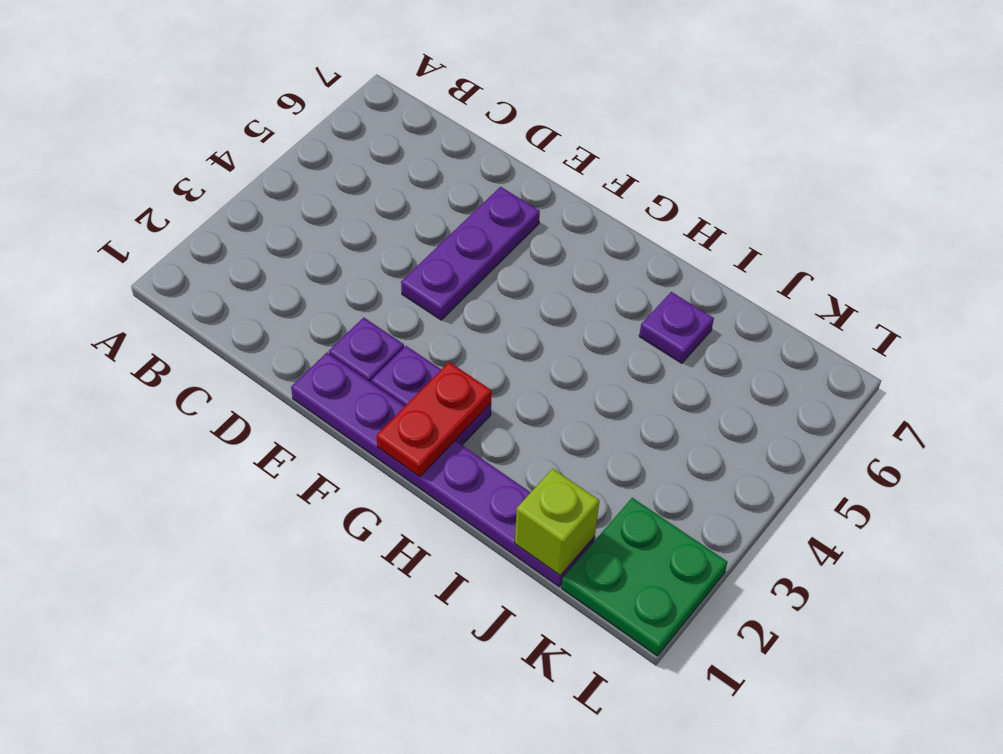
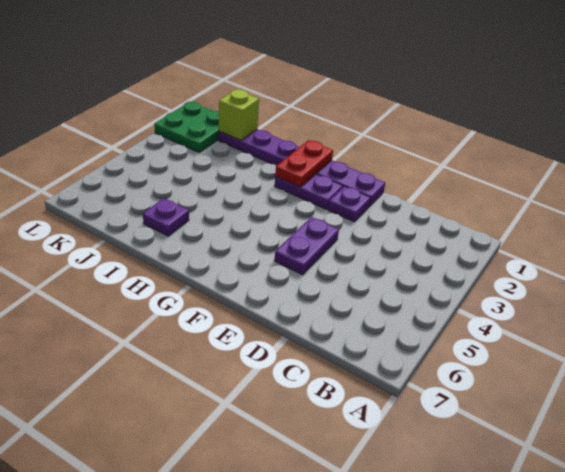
purple 1x3 plate [401,187,540,320] -> purple 1x2 plate [274,217,339,275]

